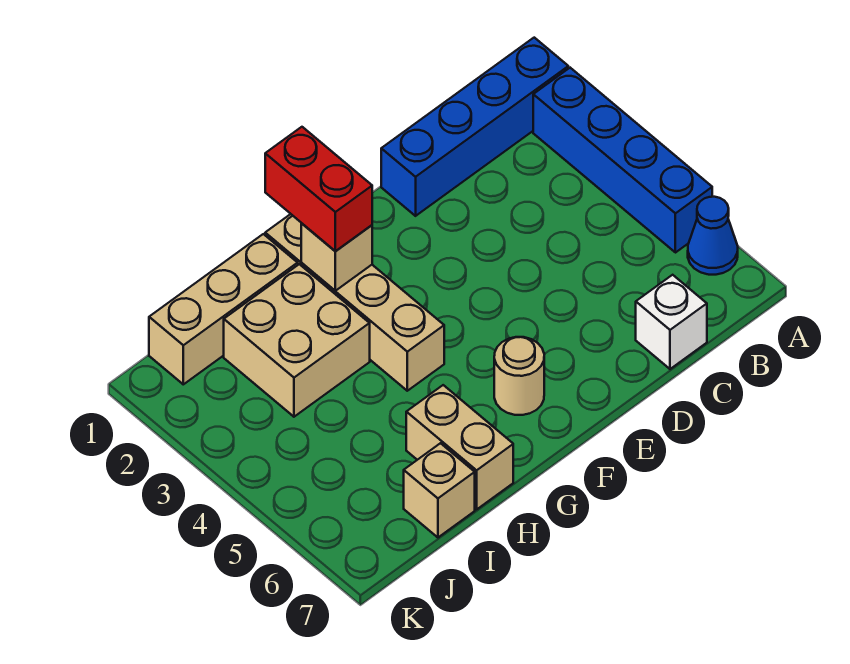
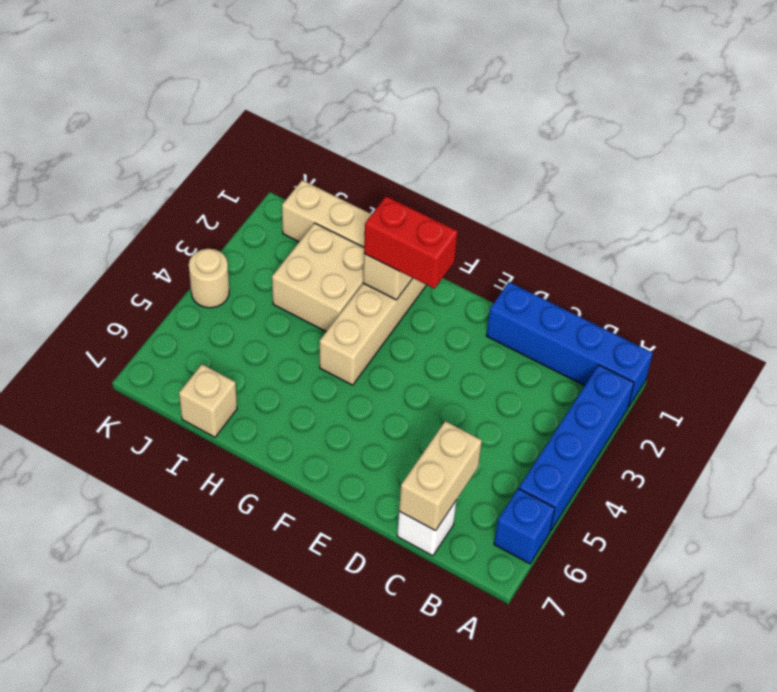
blue 1x1 cone [688,197,738,275] -> blue 1x1 brick [494,489,555,564]
tan 1x1 round brick [494,337,544,415] -> tan 1x1 round brick moved to [189,249,229,308]
red 1x2 brick [265,127,372,251] -> red 1x2 brick turned to [364,196,458,289]
tan 1x2 brick [406,385,513,509] -> tan 1x2 brick moved to [399,421,482,531]

